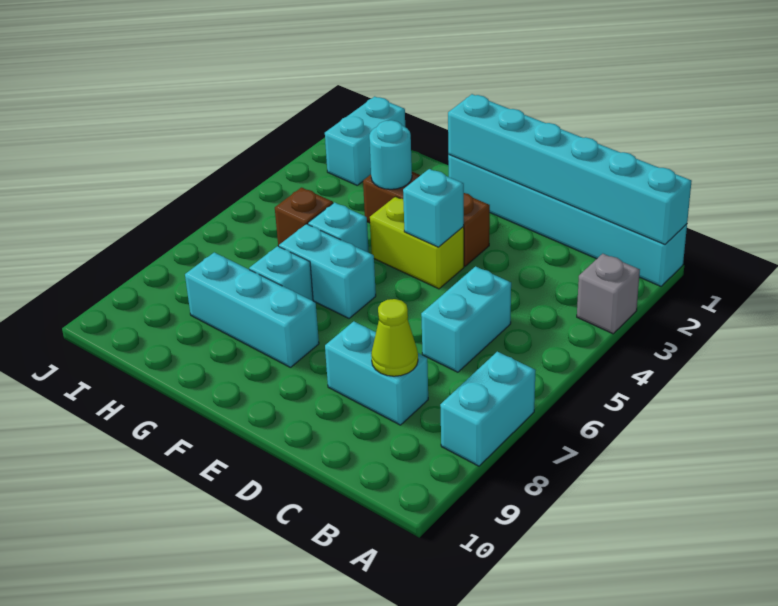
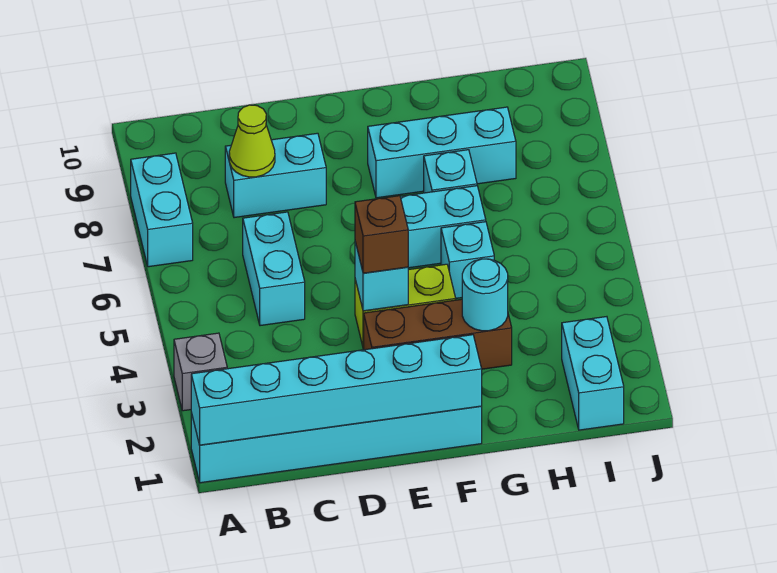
brown 1x1 brick [275,188,333,246] -> brown 1x1 brick moved to [355,196,408,273]

